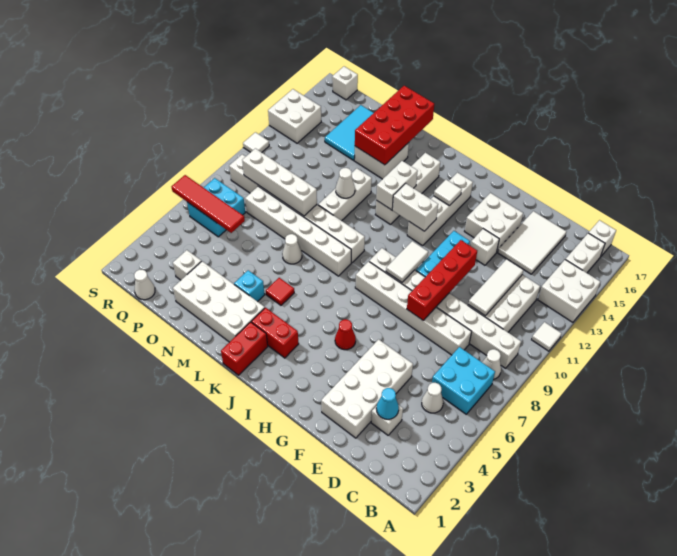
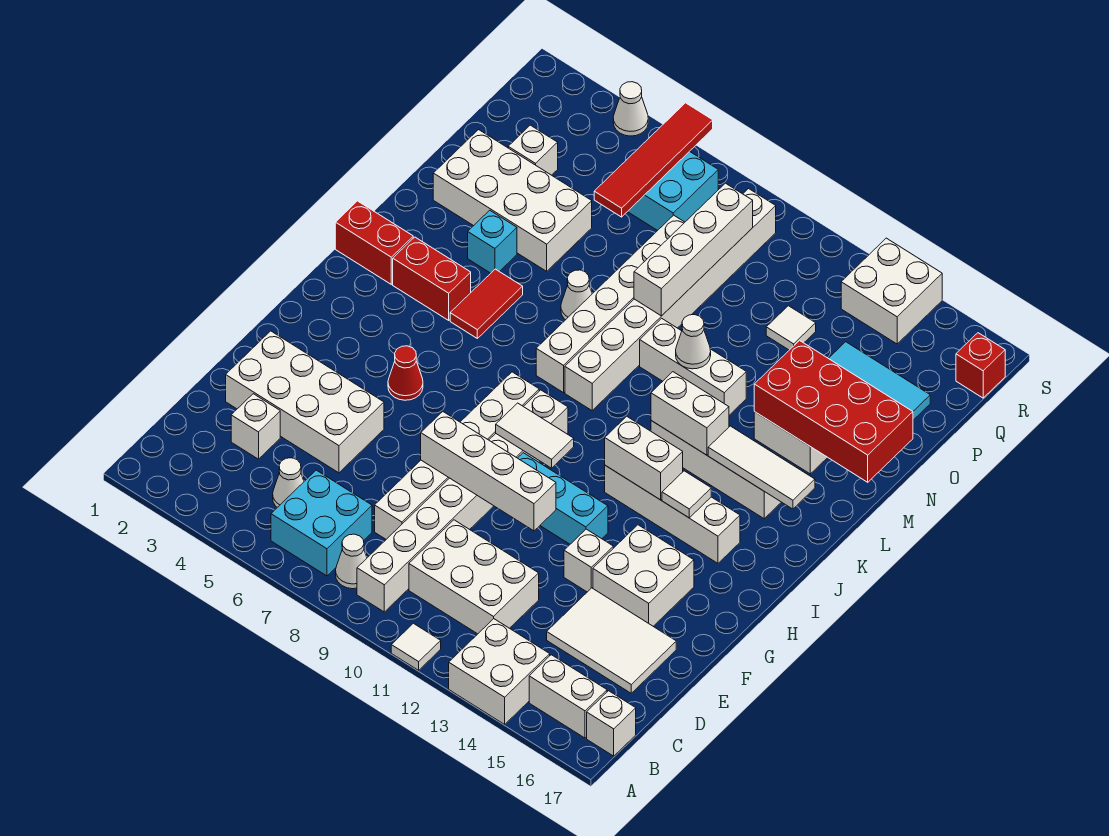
cyan 1x1 cone [376,388,399,419] -> none
white 1x3 tile [468,259,523,316] -> white 1x3 tile moved to [708,426,815,509]
red 1x4 brick [407,240,477,321] -> white 1x4 brick [421,412,556,531]
white 1x2 brick [392,183,438,231] -> white 1x2 brick turned to [605,416,683,500]
red 1x2 brick [251,308,299,358] -> red 1x2 brick turned to [393,237,471,320]
white 2x4 brick [173,261,265,342] -> white 2x4 brick turned to [433,130,592,271]
red 1x1 tile [266,278,294,305] -> red 1x2 tile [450,269,523,338]
white 1x1 cone [134,270,155,300] -> white 1x1 cone moved to [613,82,648,136]
white 1x1 brick [332,66,358,100] -> red 1x1 brick [956,333,1005,398]
white 1x1 tile [243,132,269,152] -> white 1x1 tile moved to [766,306,816,350]

